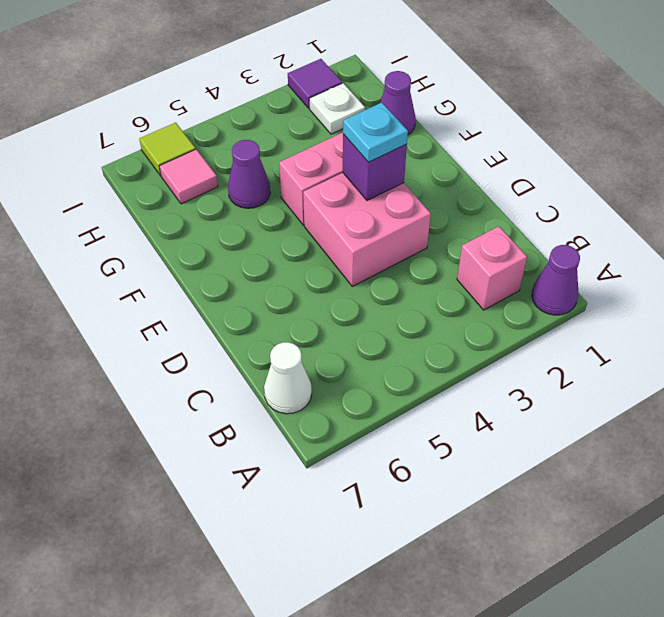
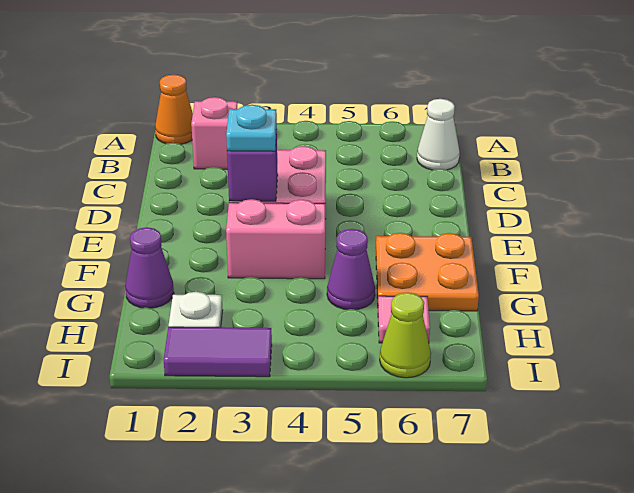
purple 1x1 cone [532,245,580,315] -> orange 1x1 cone [155,75,193,144]
none -> orange 2x2 plate [376,233,479,311]
purple 1x1 tile [288,59,342,108] -> purple 1x2 tile [164,327,272,377]
lime 1x1 tile [139,122,195,176] -> lime 1x1 cone [380,292,431,378]

